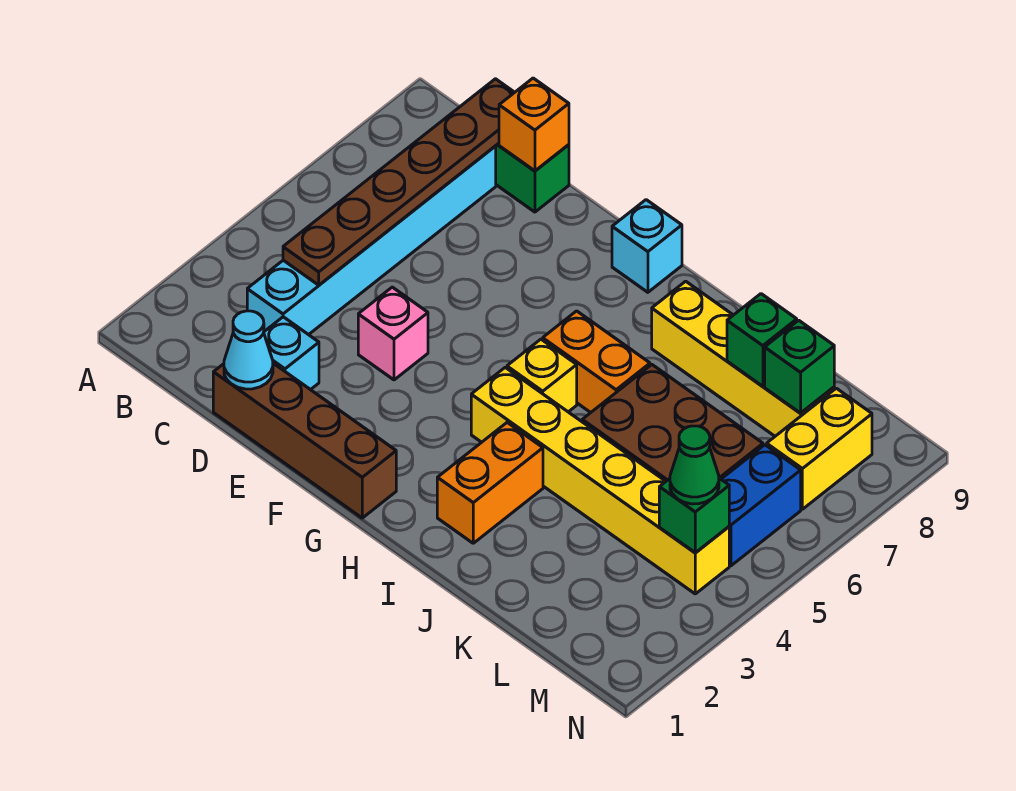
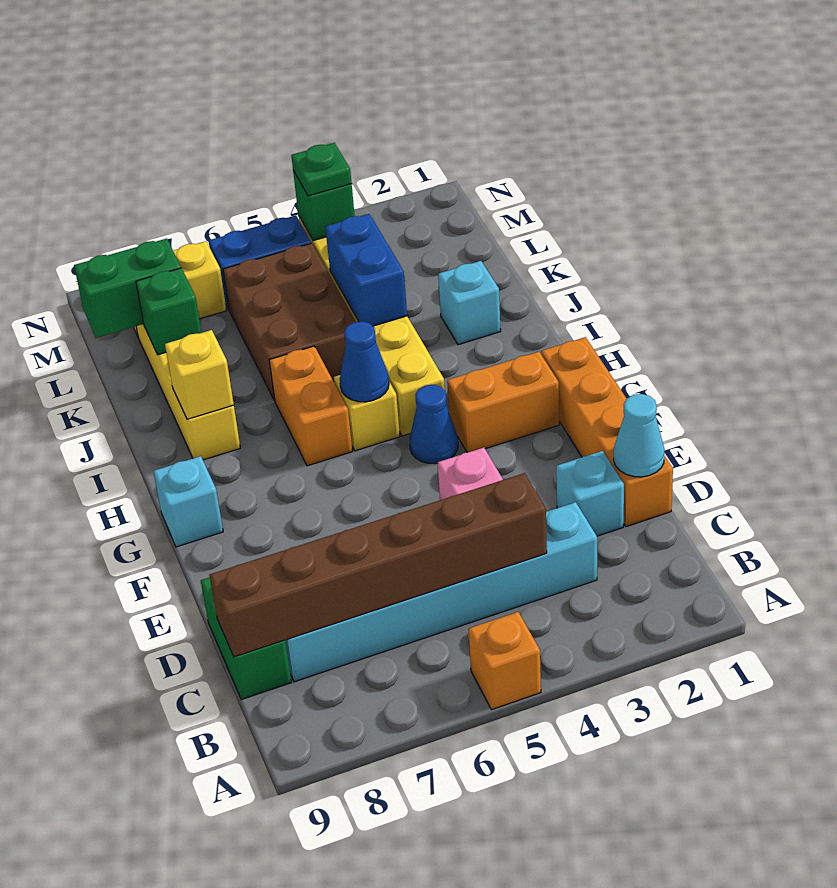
brown 1x6 plate [283,79,515,285] -> brown 1x6 brick [210,473,547,657]
brown 1x4 brick [213,363,396,518] -> orange 1x4 brick [541,337,673,526]
orange 1x1 brick [499,78,569,171] -> orange 1x1 brick moved to [469,612,541,710]
none -> blue 1x1 cone [410,385,458,464]
none -> blue 1x1 cone [340,322,389,402]
orange 1x2 brick [437,422,543,543] -> orange 1x2 brick moved to [447,352,559,453]
none -> yellow 1x1 brick [165,330,234,419]
none -> cyan 1x1 brick [438,261,501,345]
none -> blue 1x2 brick [325,214,407,326]
green 1x1 brick [765,320,834,413] -> green 1x2 brick [74,239,181,338]
green 1x1 cone [670,426,719,504] -> green 1x1 plate [291,143,352,196]

